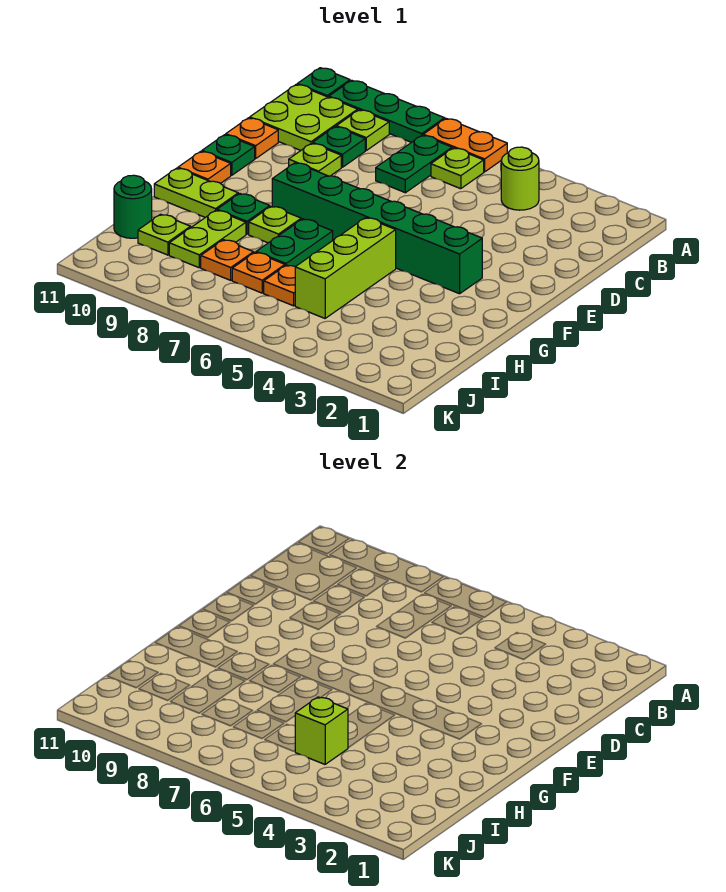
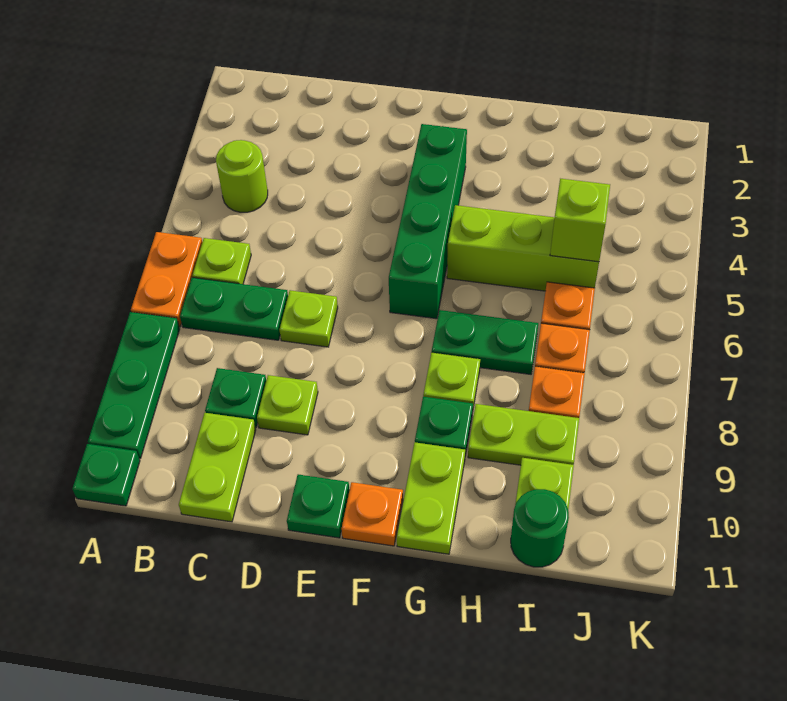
lime 1x1 plate [336,110,389,150] -> lime 1x1 plate moved to [280,290,338,347]
lime 2x2 plate [250,84,358,150] -> lime 1x2 plate [179,413,256,522]
orange 1x1 plate [226,118,278,159] -> none
green 1x6 brick [272,163,482,294] -> green 1x4 brick [389,124,467,319]

